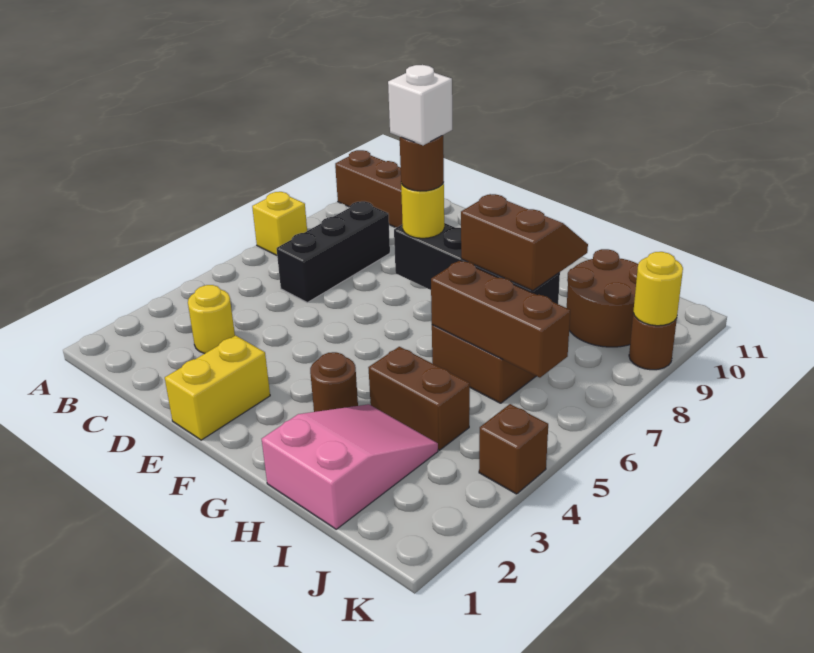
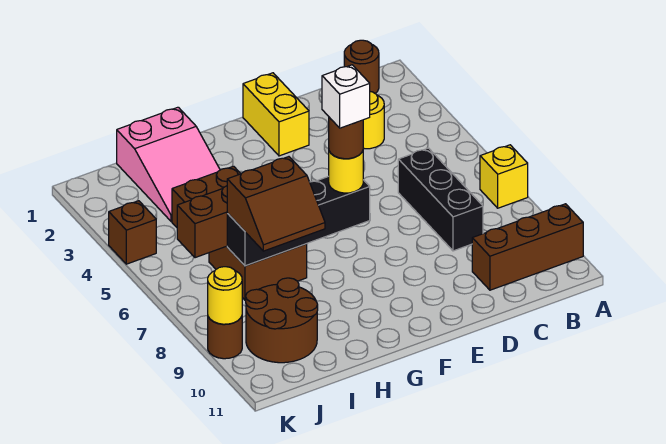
brown 1x1 round brick [310,352,358,412] -> brown 1x1 round brick moved to [344,40,379,93]

